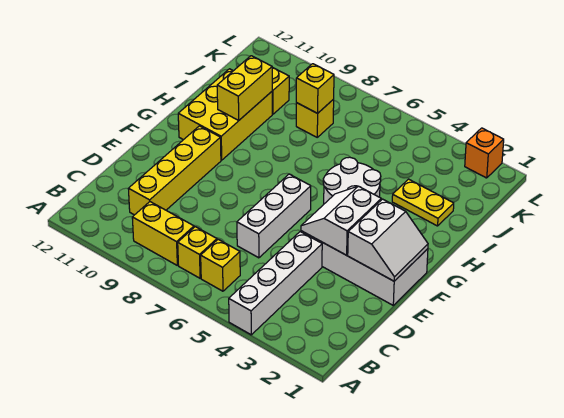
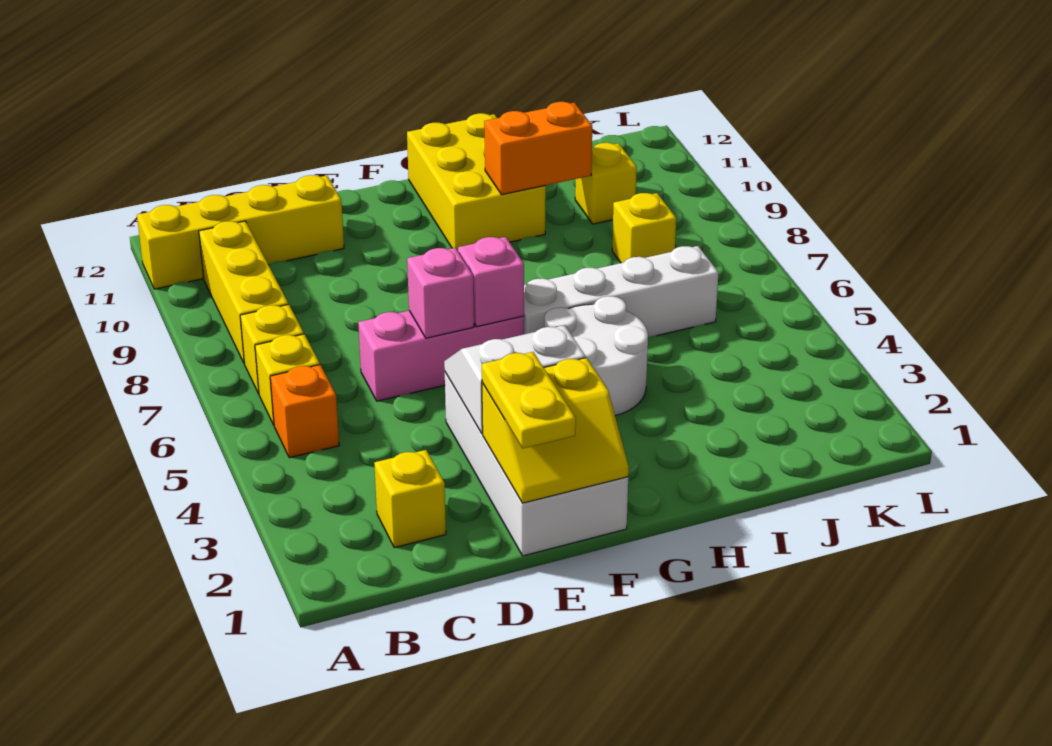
white 1x4 brick [229,232,322,335] -> white 1x4 brick moved to [524,246,719,337]
yellow 1x2 brick [132,202,194,265] -> yellow 1x3 brick [199,221,288,364]
yellow 1x4 brick [128,126,221,215] -> yellow 1x4 brick moved to [137,175,344,289]
white 1x3 brick [237,174,311,258] -> pink 1x3 brick [358,311,524,401]
white 2x2 slope [348,199,428,281] -> yellow 2x2 slope [482,358,629,503]
none -> pink 1x1 brick [407,248,474,338]
none -> pink 1x1 brick [458,237,524,327]
yellow 2x3 brick [178,69,272,160] -> yellow 2x3 brick turned to [407,113,546,251]
yellow 1x2 brick [217,56,272,121] -> orange 1x2 brick [484,102,592,195]
yellow 1x2 plate [392,179,454,226] -> yellow 1x2 plate moved to [482,352,576,449]
yellow 1x1 brick [296,64,334,113] -> yellow 1x1 brick moved to [374,450,446,548]
orange 1x1 brick [465,128,504,178] -> orange 1x1 brick moved to [270,365,339,458]

